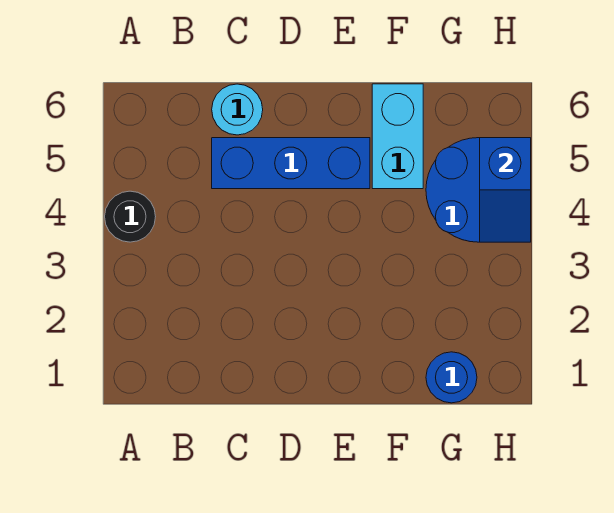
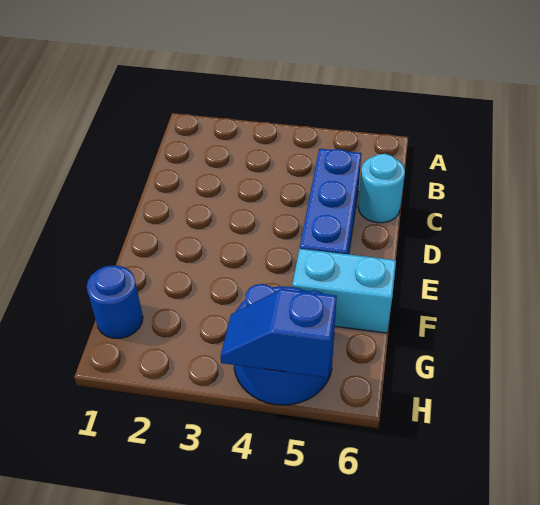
black 1x1 round brick [105,191,156,242] -> none

